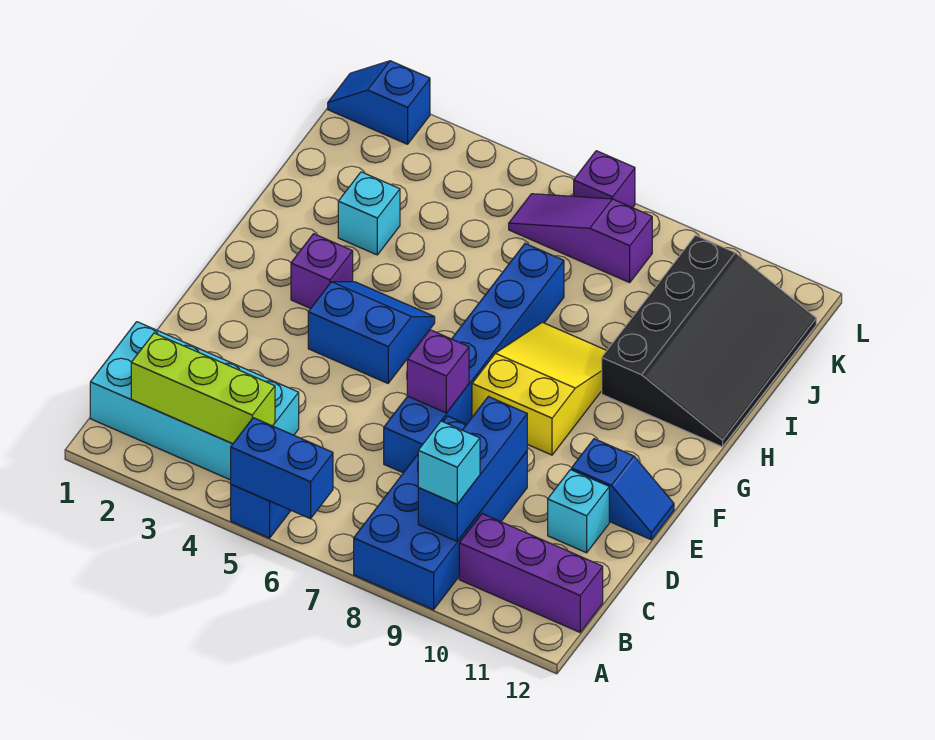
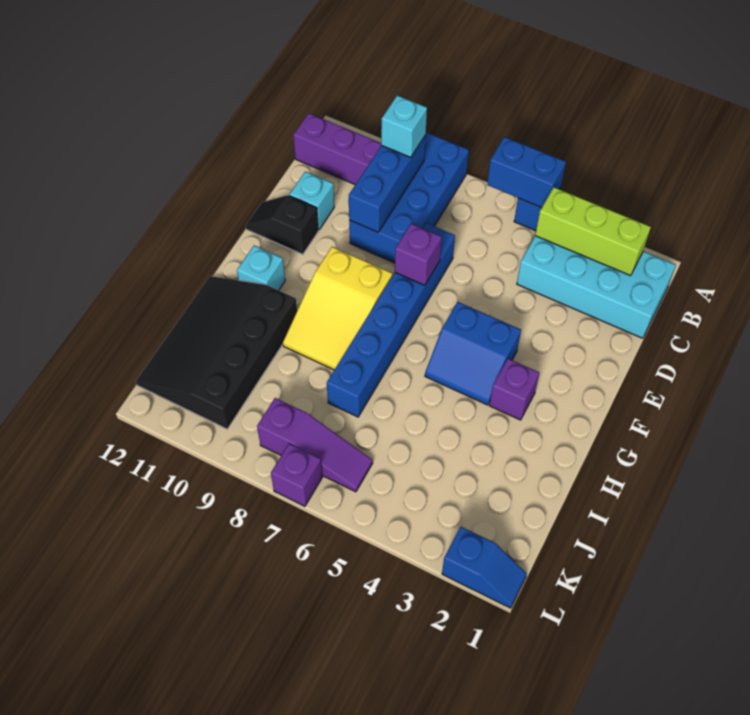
blue 1x2 slope [571,439,674,540] -> black 1x2 slope [246,195,318,254]
cyan 1x1 brick [338,172,400,255] -> cyan 1x1 brick moved to [237,246,285,290]

